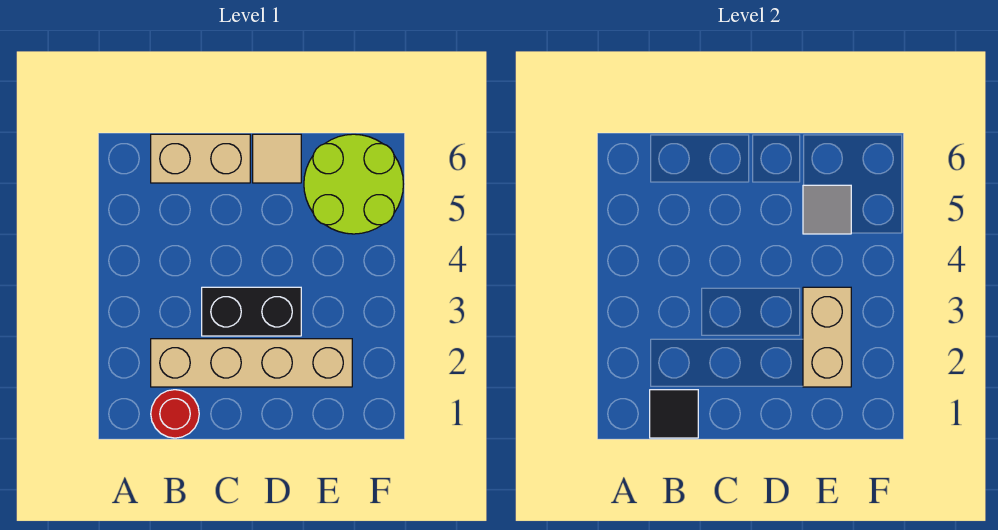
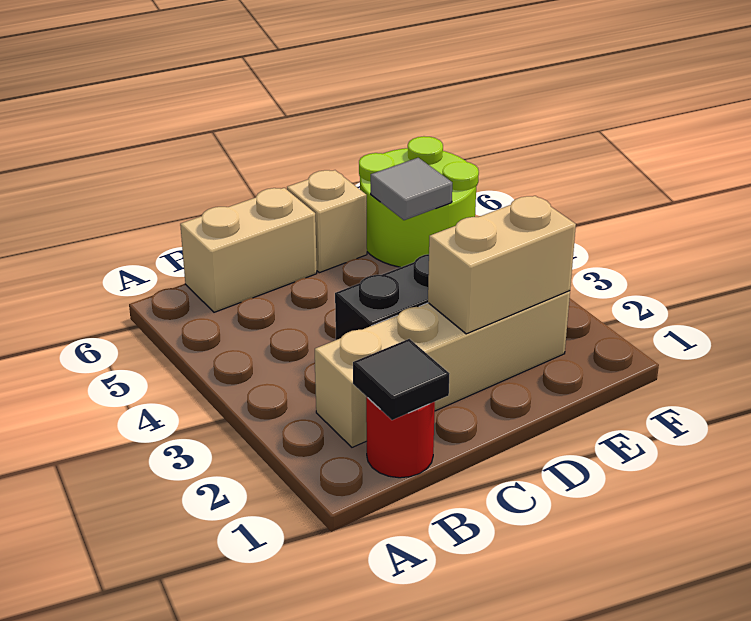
tan 1x1 tile [253,134,301,183] -> tan 1x1 brick [287,170,367,273]
tan 1x2 brick [803,287,851,387] -> tan 1x2 brick turned to [428,196,576,334]

